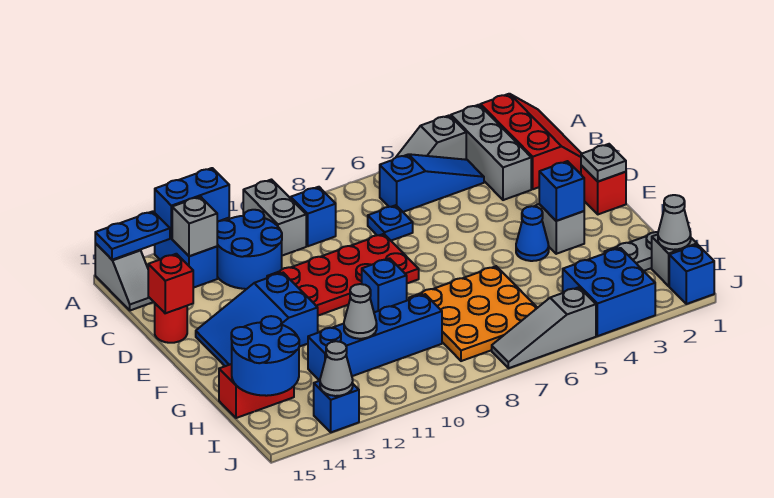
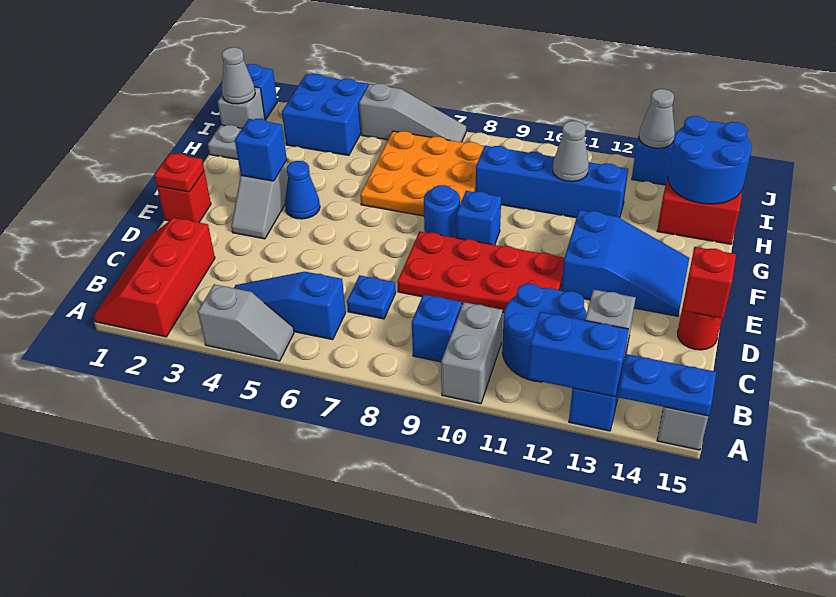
grey 1x3 brick [451,105,531,200] -> none
grey 1x1 plate [581,144,626,182] -> red 1x1 plate [154,153,204,192]
none -> blue 1x1 round brick [424,185,460,238]

